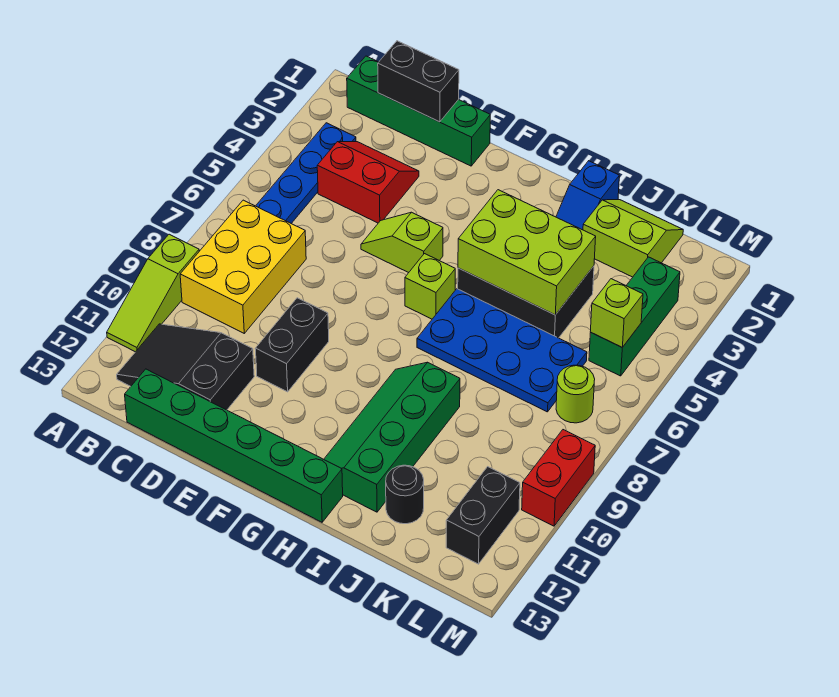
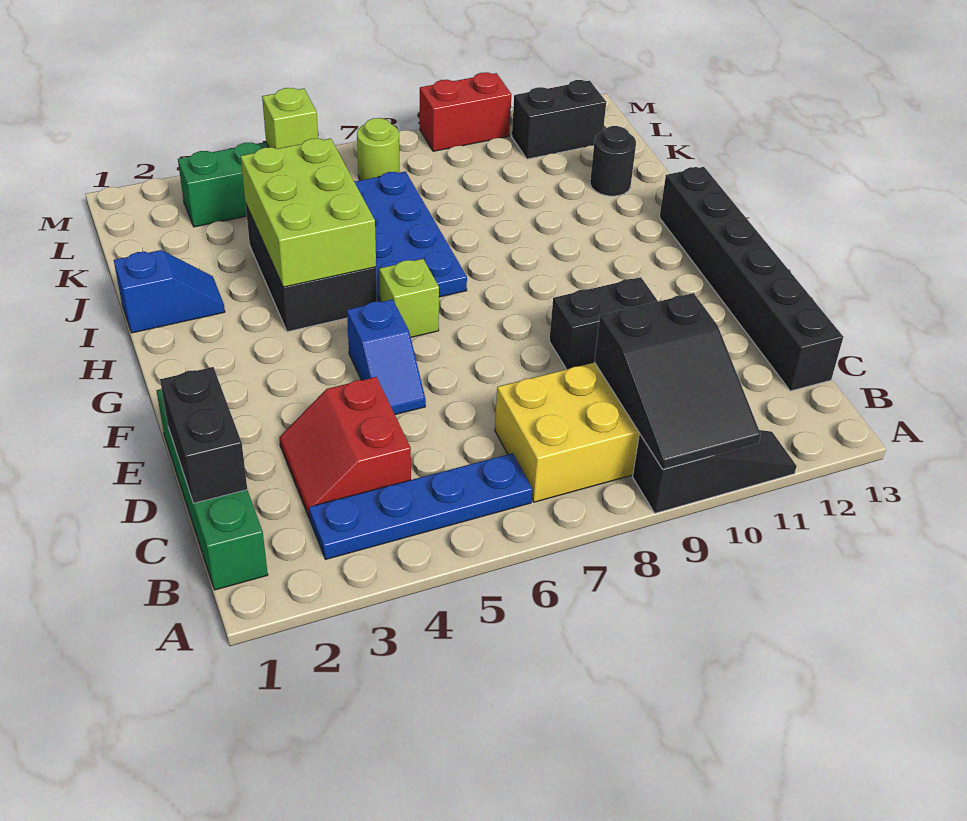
lime 1x3 slope [107,234,199,352] -> black 1x3 slope [633,430,797,513]
black 2x3 slope [117,324,254,410] -> black 2x3 slope moved to [594,293,761,469]
green 1x6 brick [125,369,343,522] -> black 1x6 brick [659,167,843,391]
lime 1x2 slope [361,212,443,273] -> blue 1x2 slope [347,299,426,415]
green 2x4 slope [324,362,460,512] -> none
lime 2x2 slope [583,200,683,277] -> none

